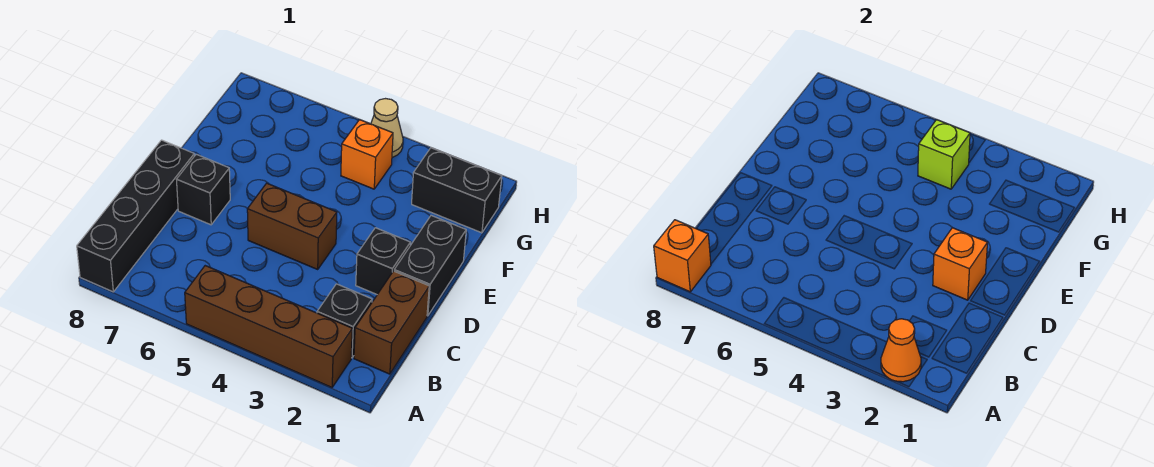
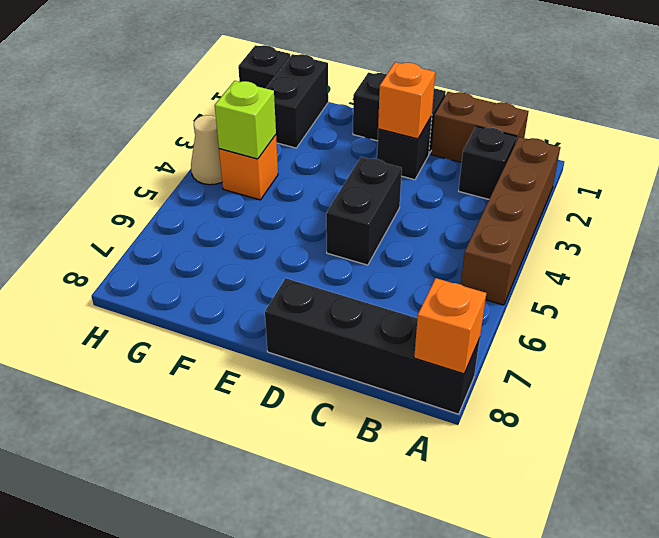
orange 1x1 cone [881,319,921,382] -> none
brown 1x2 brick [247,183,337,269] -> black 1x2 brick [326,157,402,265]
black 1x1 brick [177,154,230,225] -> black 1x1 brick moved to [238,45,290,88]

